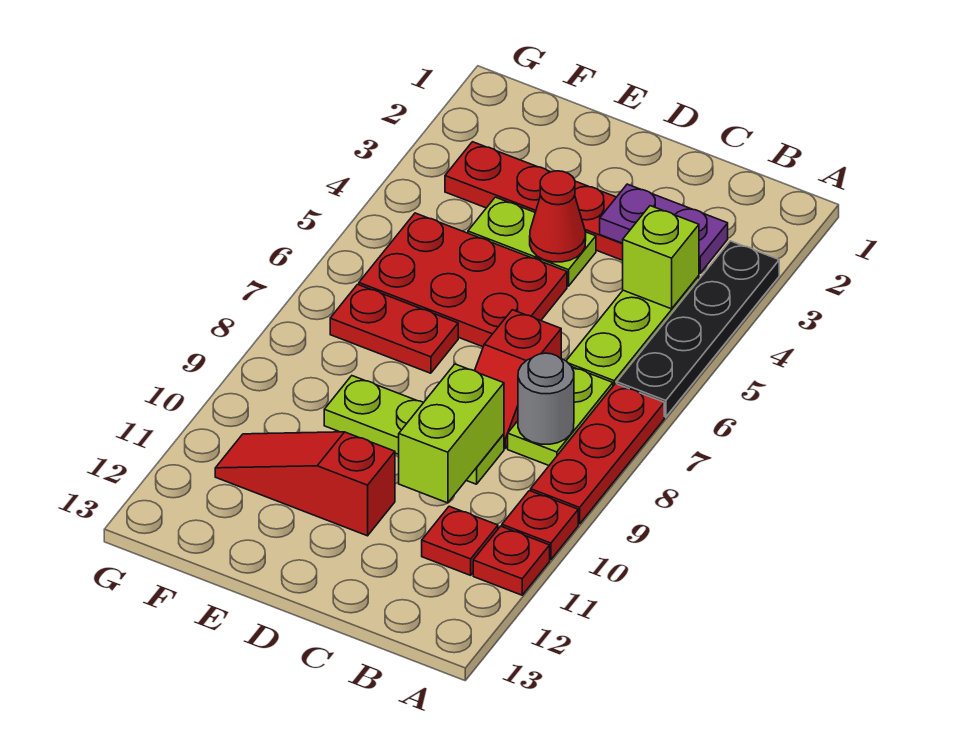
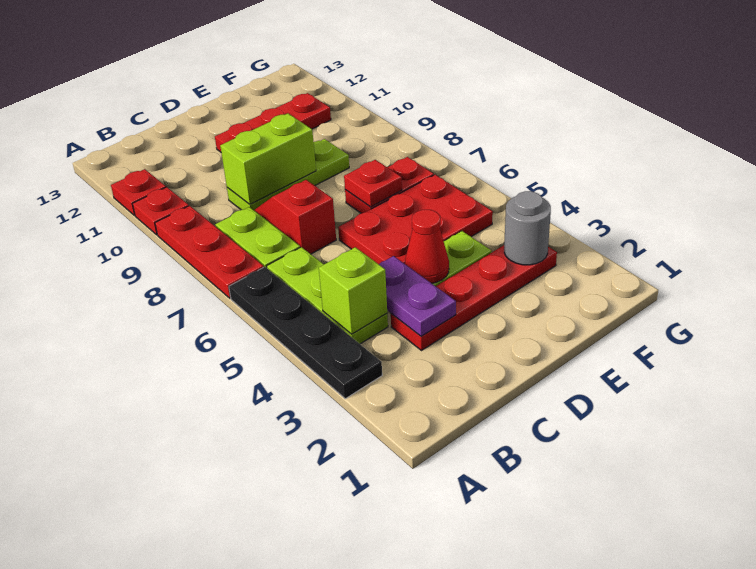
purple 1x2 plate [600,184,728,273] -> purple 1x2 plate turned to [379,256,456,336]
grey 1x1 round brick [518,353,574,444] -> grey 1x1 round brick moved to [504,191,551,265]
red 1x1 plate [422,506,498,575] -> red 1x1 plate moved to [344,160,402,207]
lime 1x2 brick [399,364,504,503] -> lime 1x2 brick turned to [220,114,316,204]
red 1x3 slope [215,432,395,536] -> red 1x3 plate [215,93,331,152]

